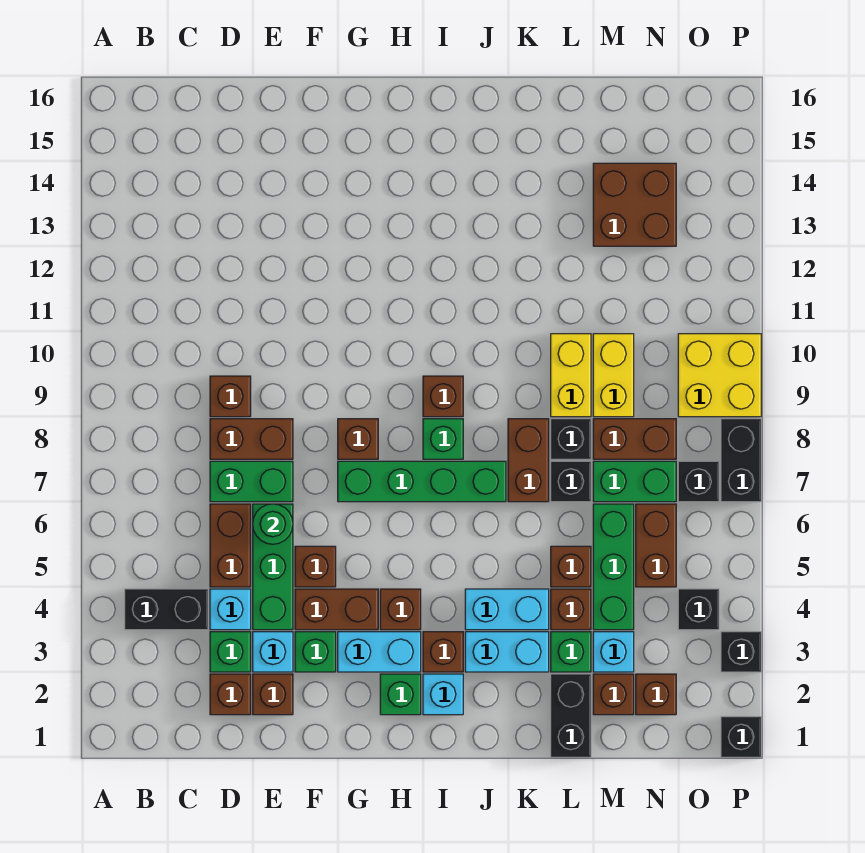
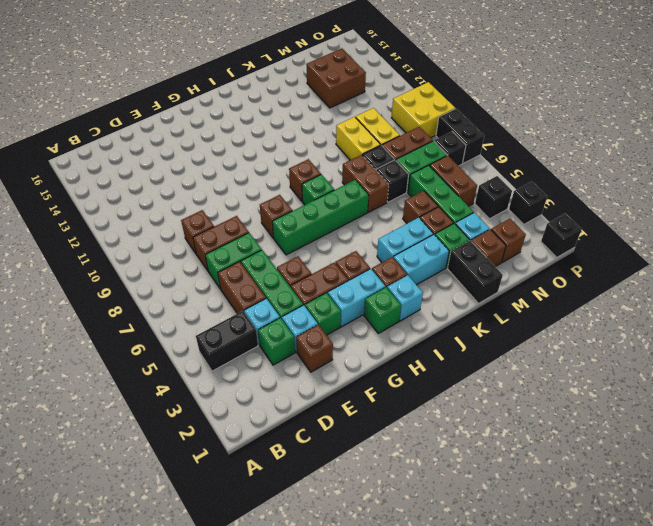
brown 1x1 brick [210,674,251,715] -> none
green 1x1 round brick [253,504,293,544] -> none

